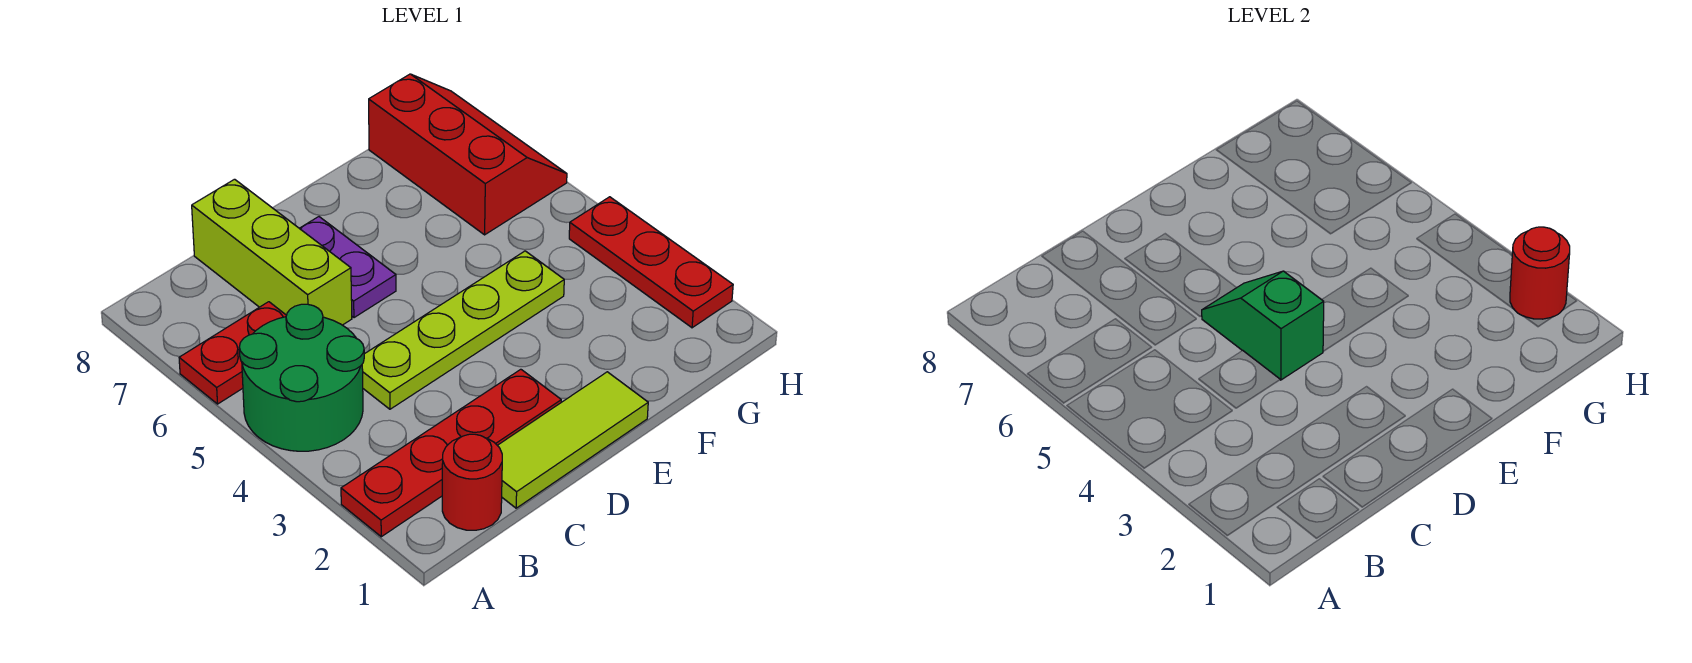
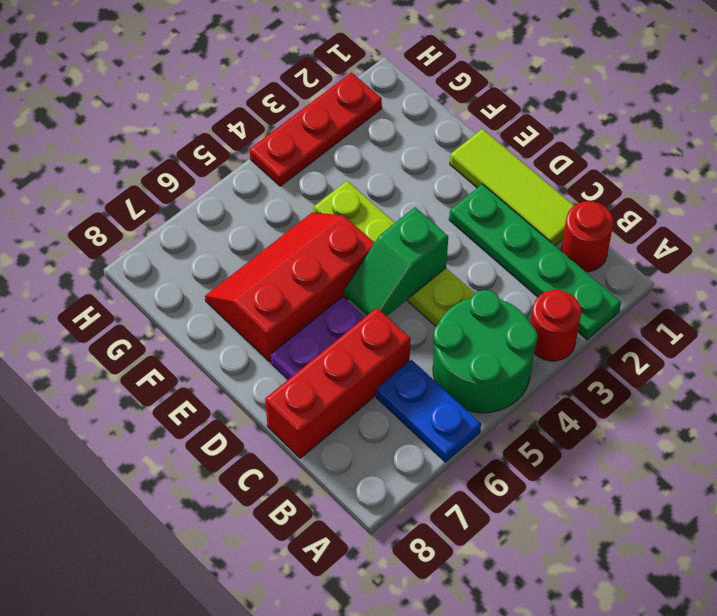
red 1x4 plate [341,369,561,537] -> green 1x4 plate [449,184,621,340]
red 1x2 plate [179,302,287,404] -> blue 1x2 plate [376,360,481,462]
lime 1x3 brick [192,179,352,325] -> red 1x3 brick [265,308,411,458]
red 2x3 slope [369,74,567,235] -> red 2x3 slope moved to [205,212,374,362]
red 1x1 round brick [1510,227,1570,319] -> red 1x1 round brick moved to [530,290,581,361]

